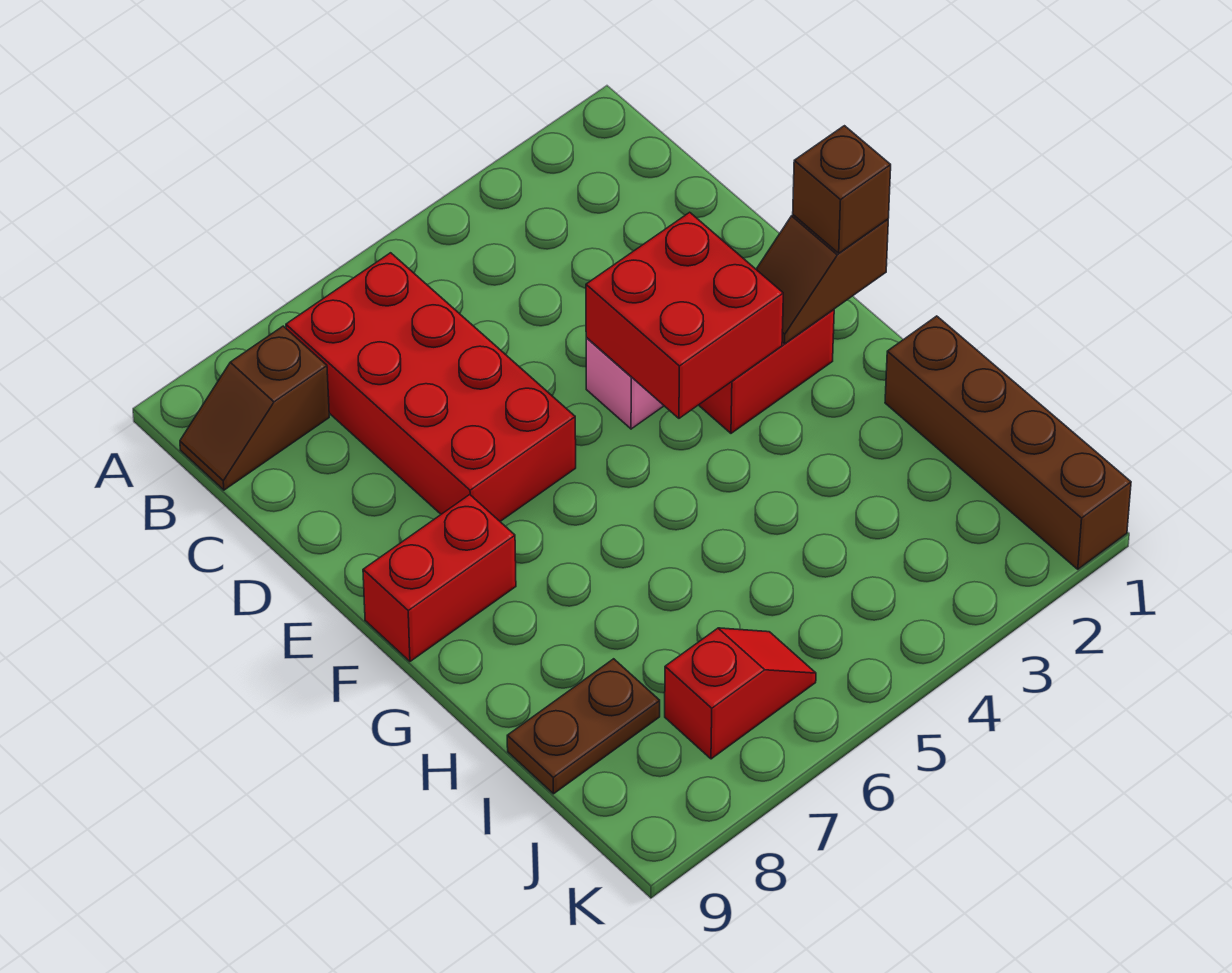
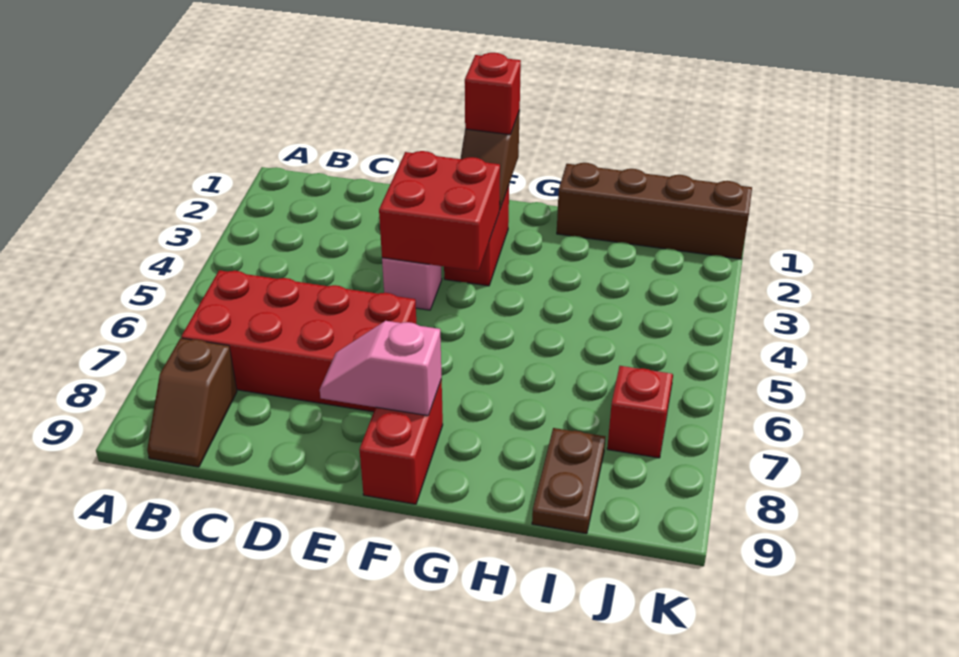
none -> pink 1x2 slope [320,321,442,416]
brown 1x1 brick [793,126,891,253] -> red 1x1 brick [465,53,521,135]

